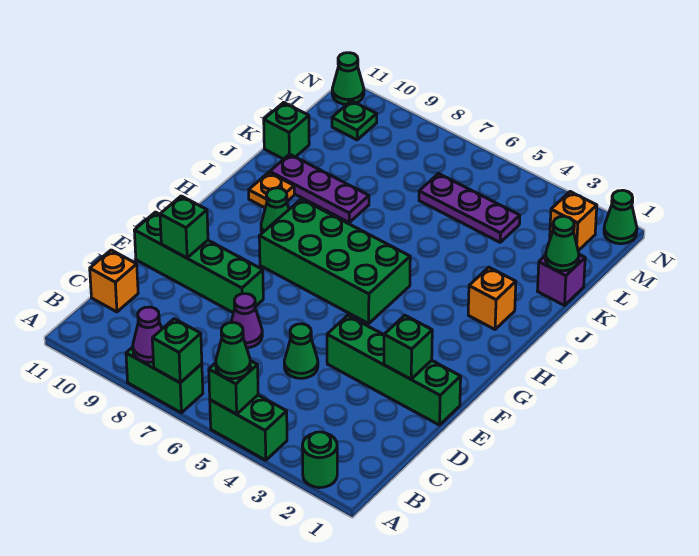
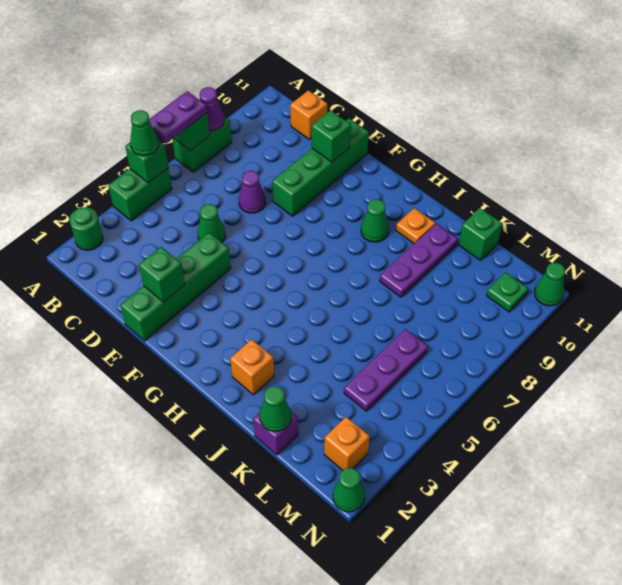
none -> purple 1x2 plate [149,91,207,143]
green 2x4 brick [259,199,410,324] -> none

